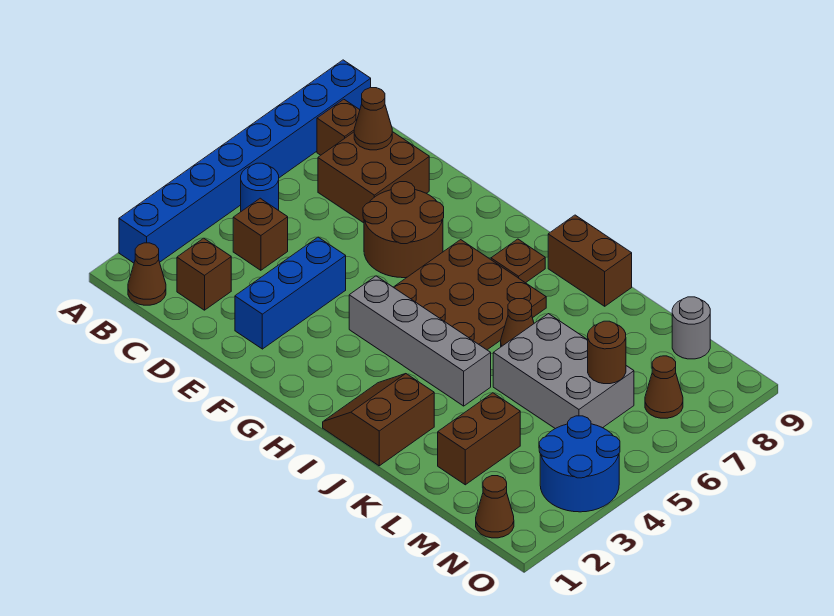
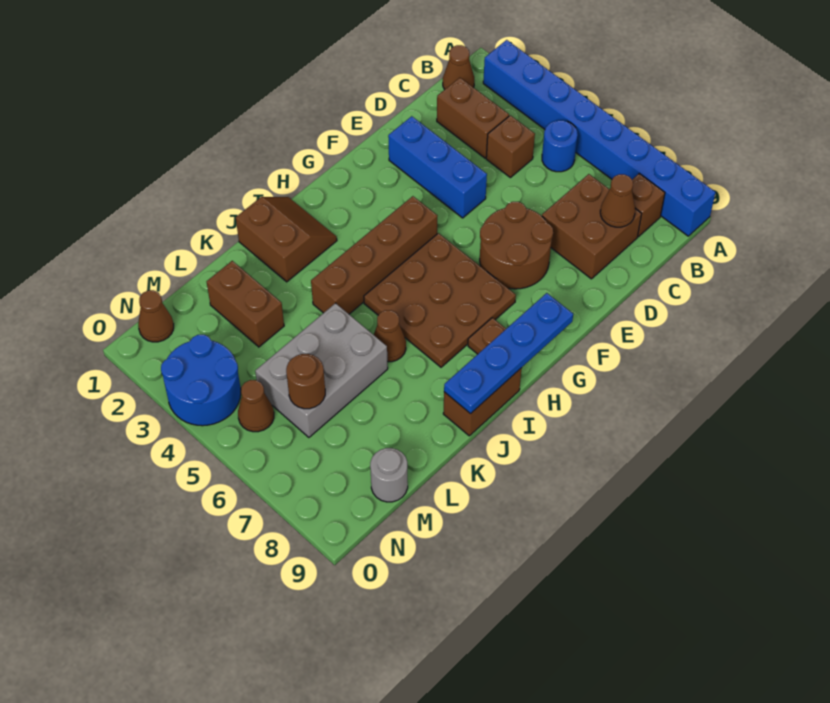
brown 1x1 brick [177,238,231,310] -> brown 1x2 brick [437,78,509,158]
grey 1x4 brick [349,276,491,406] -> brown 1x4 brick [311,196,437,314]
none -> blue 1x4 plate [444,293,573,414]
brown 1x1 cone [645,356,683,418] -> brown 1x1 cone moved to [238,380,274,432]

